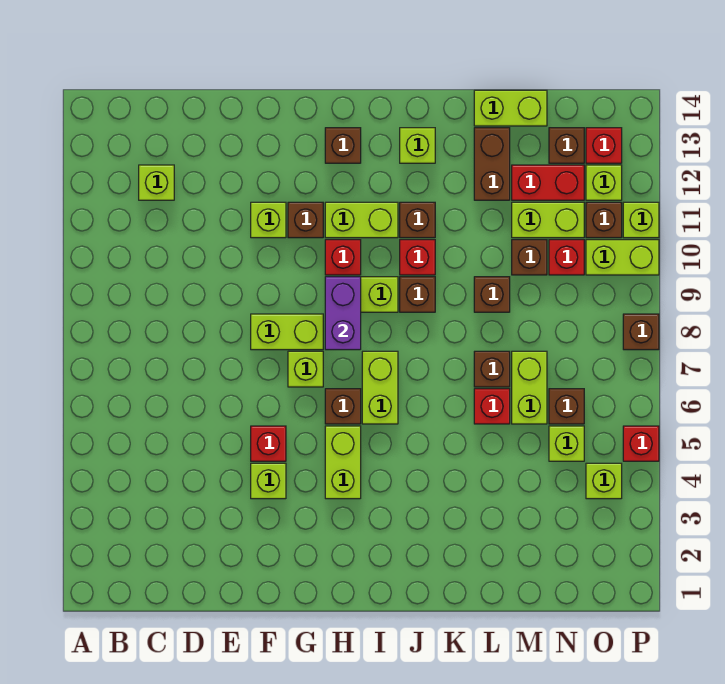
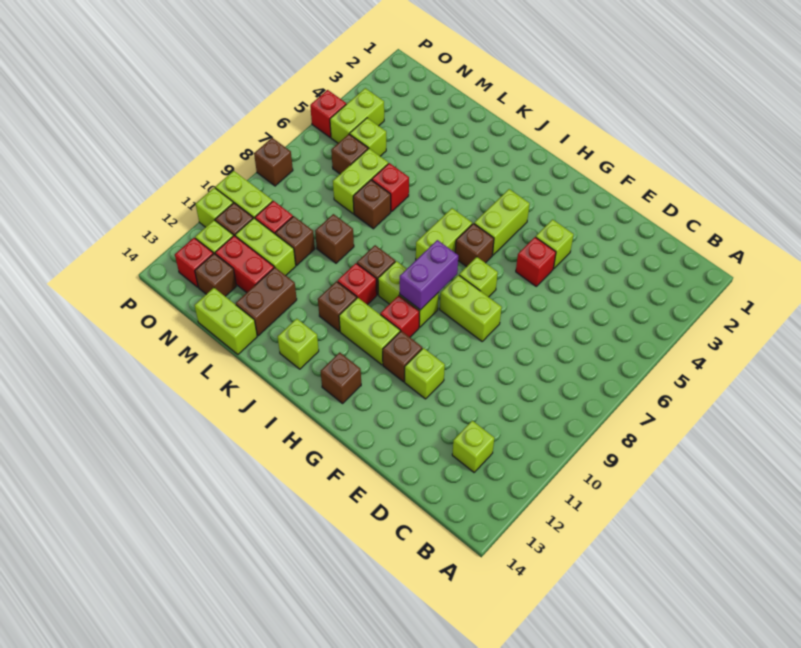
lime 1x1 brick [586,463,622,499] -> lime 1x2 brick [330,88,384,143]

